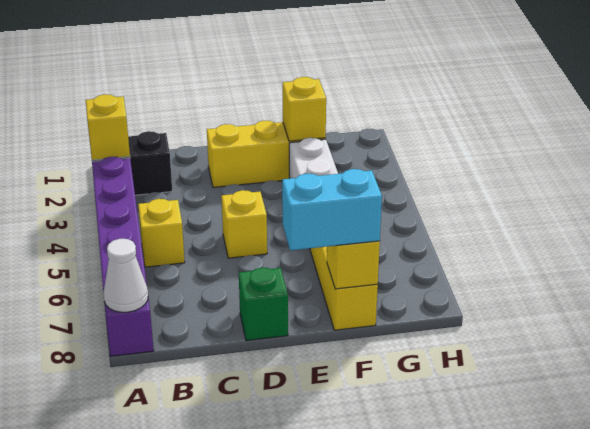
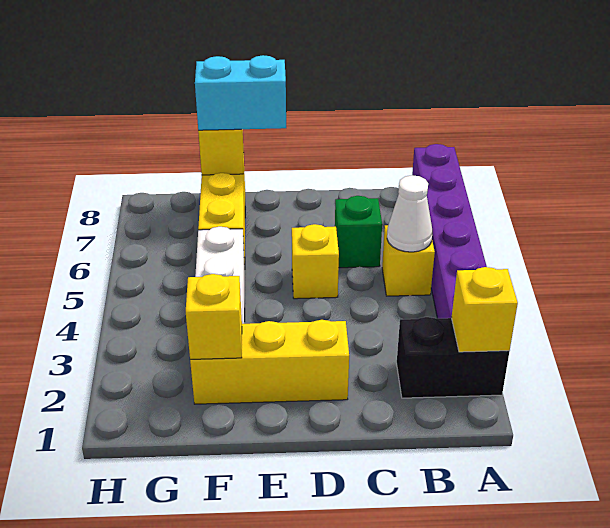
white 1x1 cone [103,239,148,312] -> white 1x1 cone moved to [387,175,432,252]
green 1x1 brick [239,268,288,341] -> green 1x1 brick moved to [335,196,382,268]

